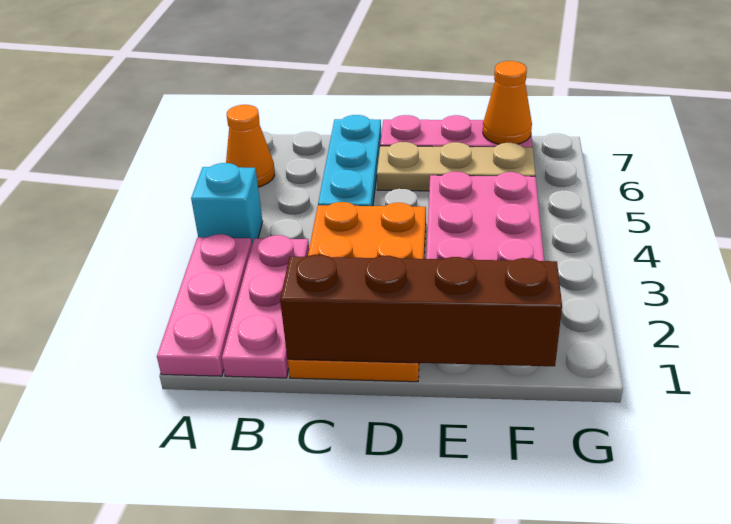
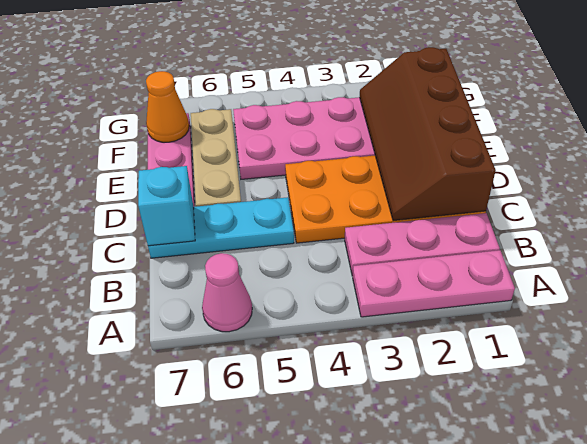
cyan 1x1 brick [191,163,263,244] -> cyan 1x1 brick moved to [138,166,195,246]
orange 1x1 cone [226,105,275,187] -> pink 1x1 cone [202,253,252,332]

